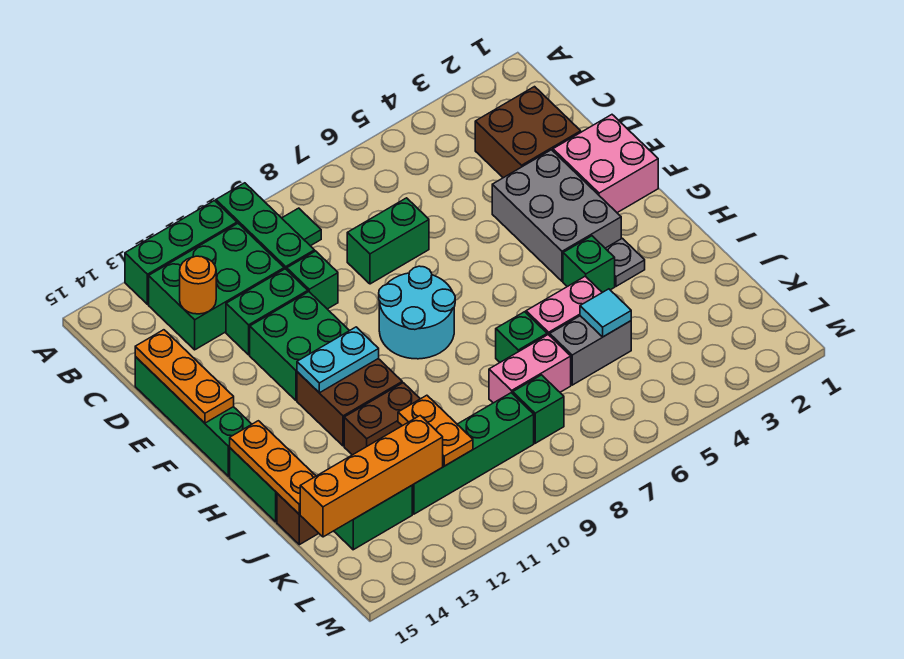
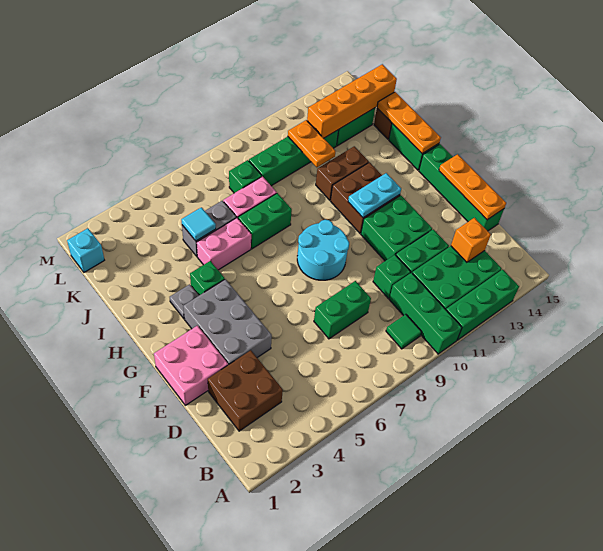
orange 1x1 round brick [180,256,216,314] -> orange 1x1 brick [451,218,491,262]
green 1x1 brick [496,312,547,362] -> green 1x2 brick [238,193,292,249]
none -> cyan 1x1 brick [67,228,104,272]

